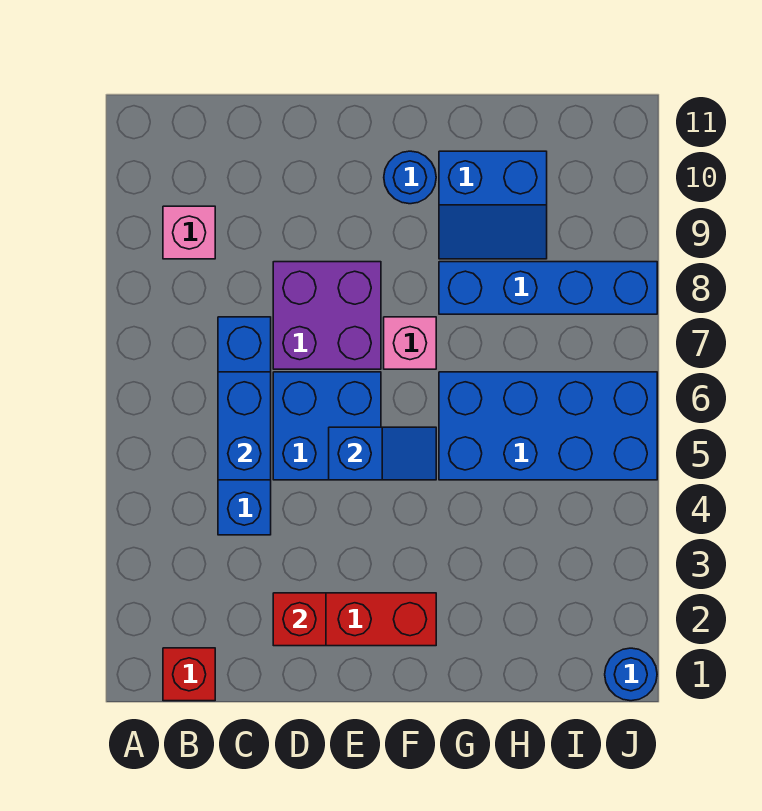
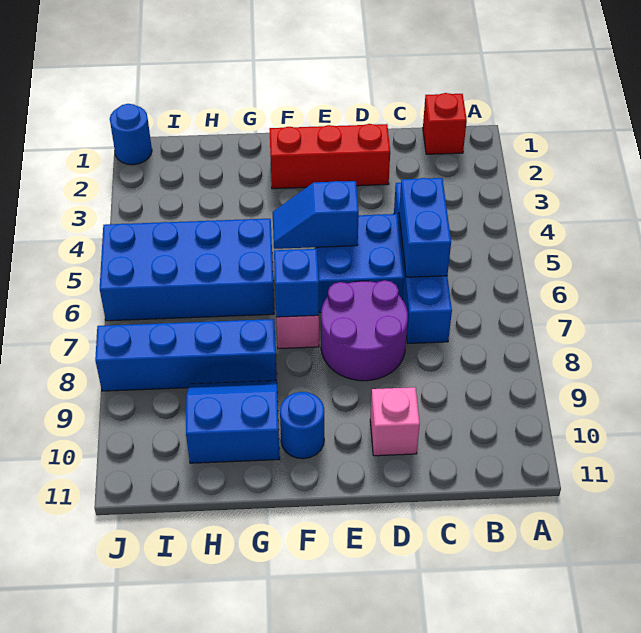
pink 1x1 brick [163,206,215,259] -> pink 1x1 brick moved to [370,387,420,456]
red 1x1 brick [273,593,326,646] -> none
purple 2x2 brick [273,262,381,369] -> purple 2x2 round brick [321,280,408,381]
none -> blue 1x1 brick [274,249,319,317]

